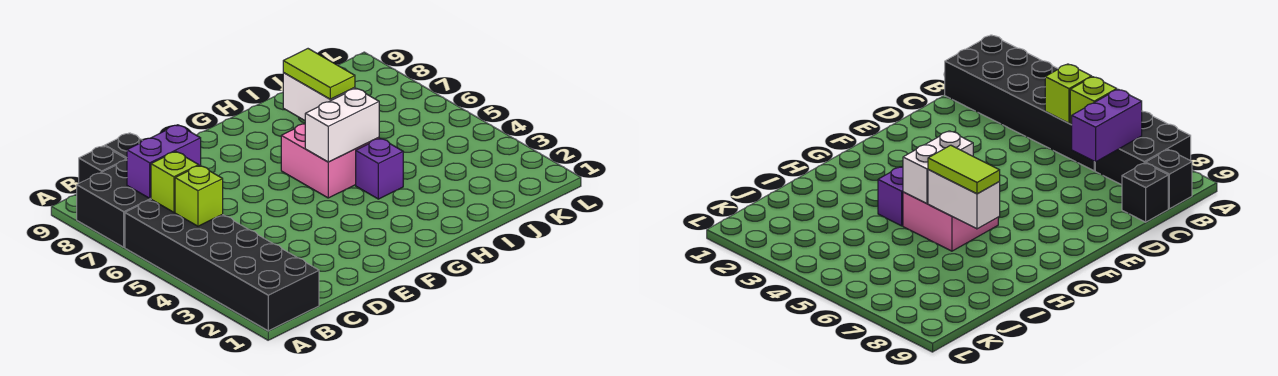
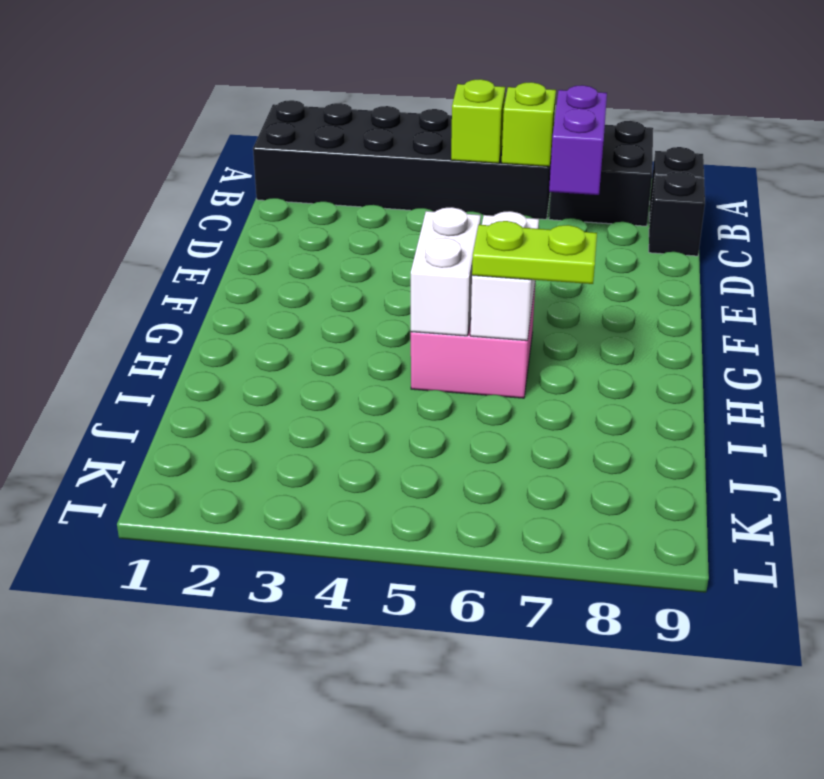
purple 1x1 brick [356,138,403,199] -> none
white 1x2 brick [283,73,355,120] -> white 1x2 brick turned to [470,211,539,341]
lime 1x2 tile [283,49,355,99] -> lime 1x2 plate [472,221,597,284]

